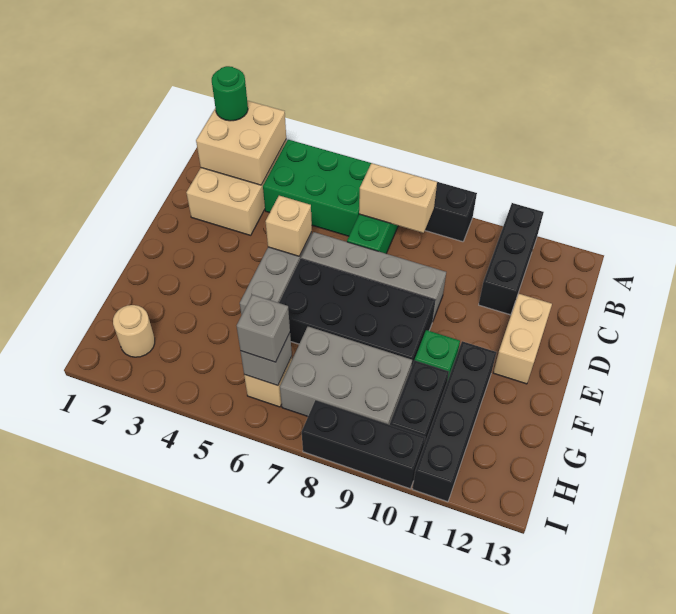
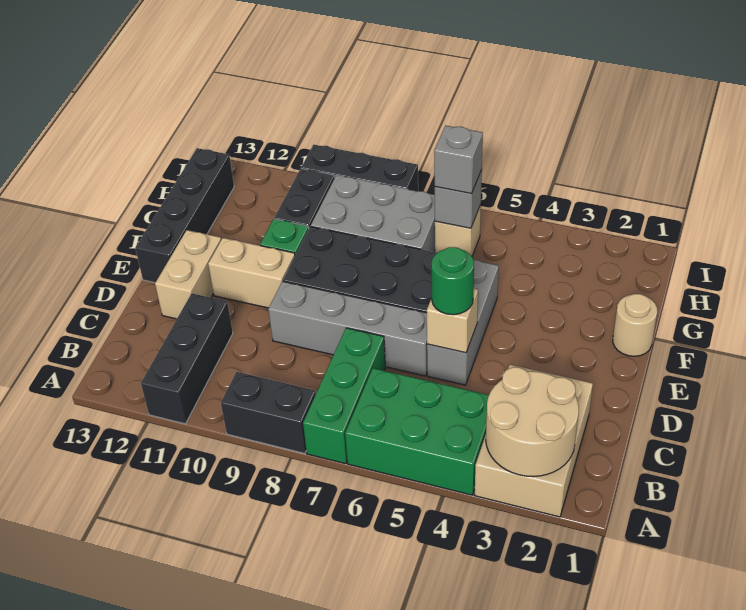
tan 2x2 brick [196,101,286,185] -> tan 2x2 round brick [486,367,579,477]
green 1x1 round brick [212,66,248,121] -> green 1x1 round brick moved to [431,247,474,315]
tan 1x2 brick [359,163,437,233] -> tan 1x2 brick moved to [208,238,295,308]
black 1x4 brick [413,341,496,502] -> black 1x4 brick moved to [135,148,234,283]
tan 1x1 round brick [113,305,155,357] -> tan 1x1 round brick moved to [613,294,657,356]

